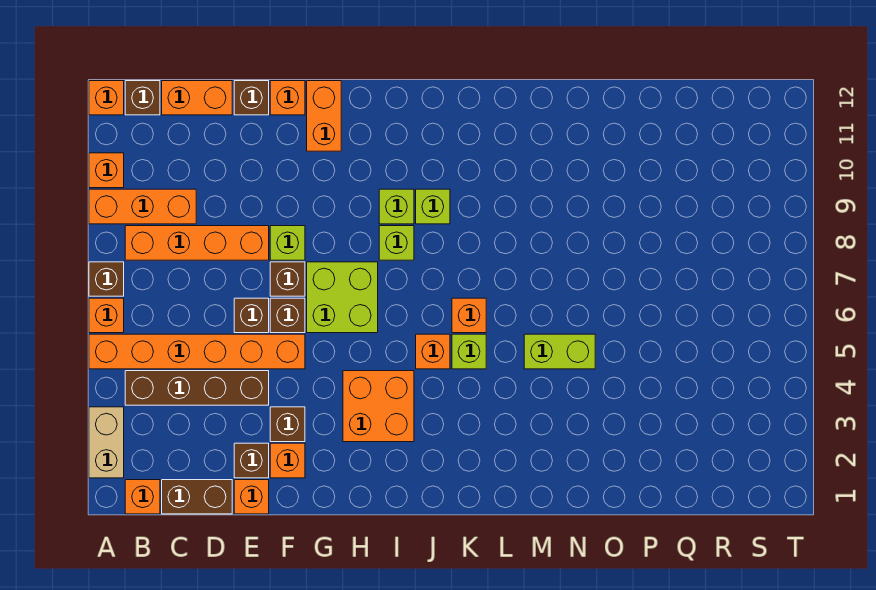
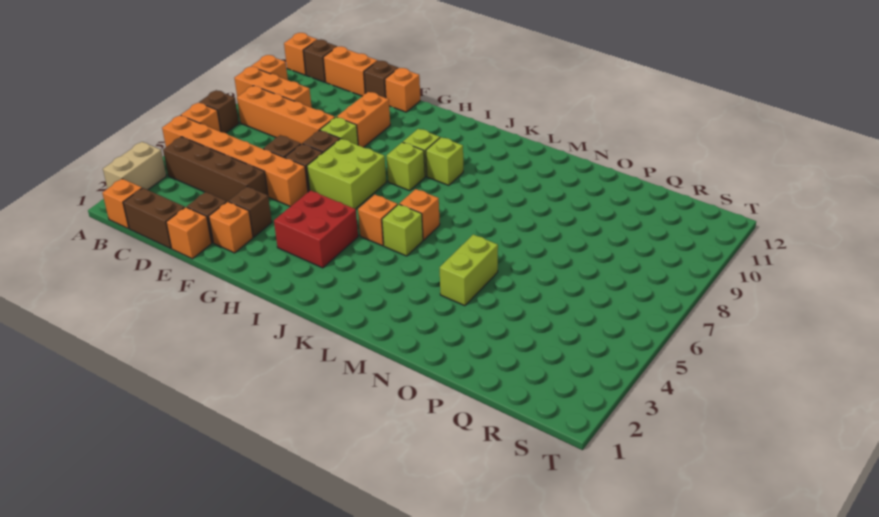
orange 1x2 brick [307,81,341,151] -> orange 1x2 brick moved to [337,92,390,147]
orange 2x2 brick [343,371,414,442] -> red 2x2 brick [274,190,358,268]
lime 1x2 brick [524,334,595,369] -> lime 1x2 brick turned to [440,235,498,306]

